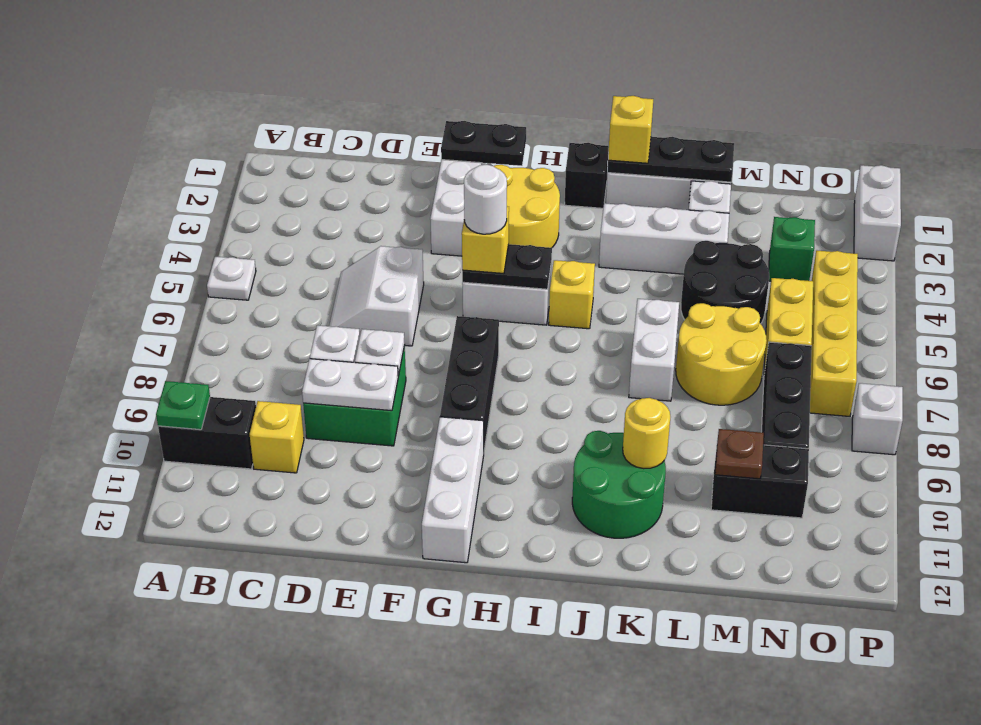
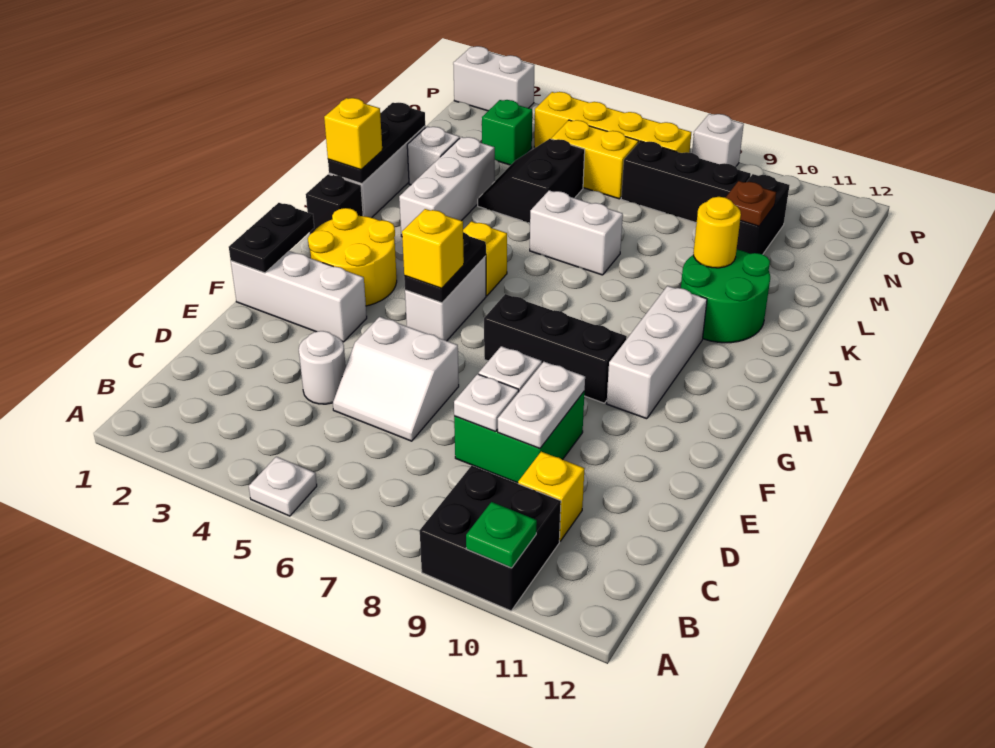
black 1x2 brick [158,397,256,469] -> black 2x2 brick [420,466,561,611]
white 1x1 round brick [464,164,507,234] -> white 1x1 round brick moved to [299,331,346,404]
white 1x3 brick [422,417,484,563] -> white 1x3 brick turned to [606,286,707,419]
black 2x2 round brick [681,241,769,324] -> black 2x2 slope [478,139,585,223]
yellow 2x2 round brick [676,303,767,405] -> none

